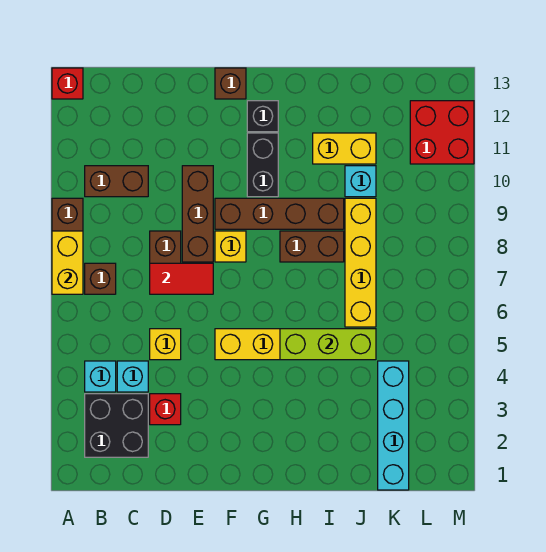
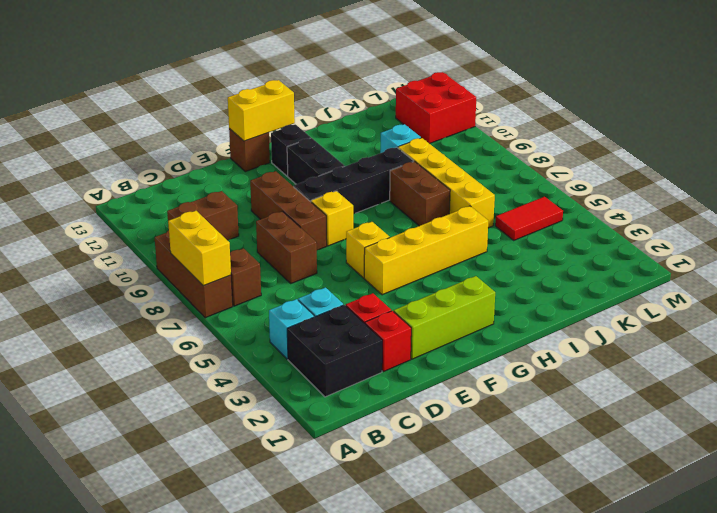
red 1x1 brick [52,68,83,99] -> red 1x1 brick moved to [365,311,411,372]
yellow 1x1 brick [150,329,181,360] -> yellow 1x1 brick moved to [346,222,390,278]
red 1x2 tile [150,263,213,294] -> red 1x2 tile moved to [495,197,563,240]
brown 1x4 brick [215,198,344,229] -> black 1x4 brick [294,147,414,214]
lime 1x3 brick [280,329,376,360] -> lime 1x3 brick moved to [394,276,495,359]
brown 1x2 brick [280,231,344,262] -> brown 1x2 brick turned to [390,161,450,226]
yellow 1x2 brick [313,133,376,164] -> yellow 1x2 brick moved to [228,80,295,141]
cyan 1x4 brick [378,361,409,490] -> none

